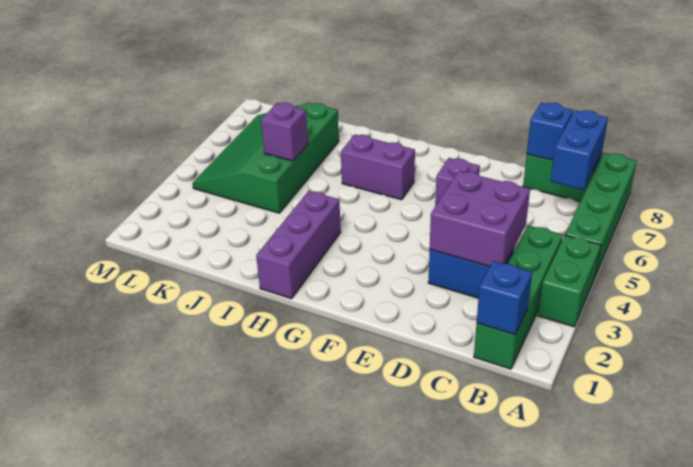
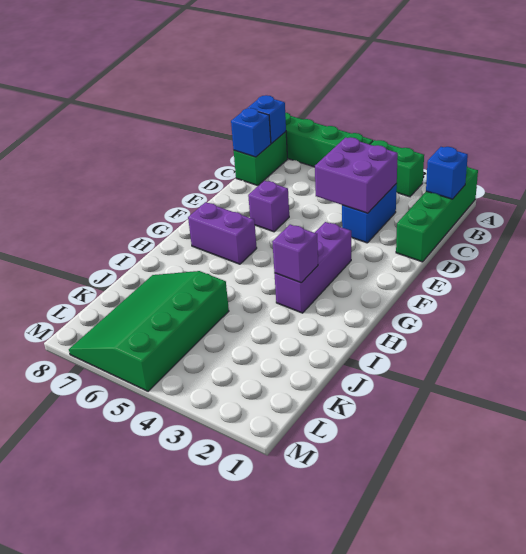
green 1x4 brick [474,225,563,369] -> green 1x4 brick turned to [396,166,478,262]
blue 1x2 brick [551,110,608,190] -> blue 1x1 brick [248,95,286,143]
purple 1x2 brick [341,135,415,200] -> purple 1x2 brick turned to [188,202,257,264]
purple 1x3 brick [256,191,341,299] -> purple 1x3 brick turned to [274,222,351,313]
green 3x4 slope [193,103,339,213] -> green 3x4 slope turned to [69,271,229,391]
purple 1x1 brick [261,103,308,161] -> purple 1x1 brick moved to [272,224,318,283]

